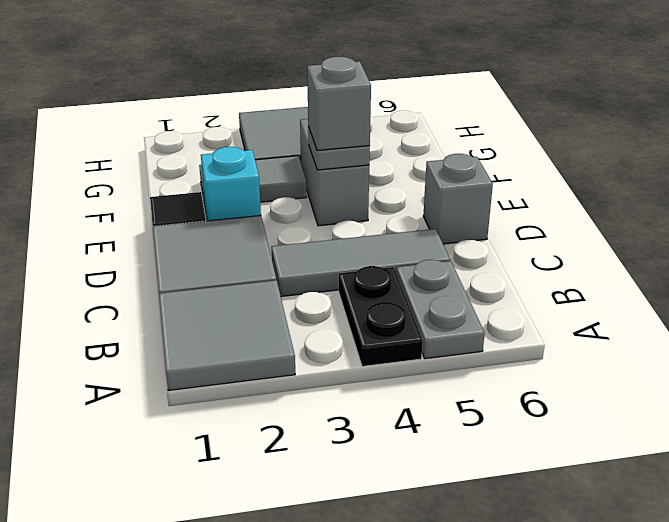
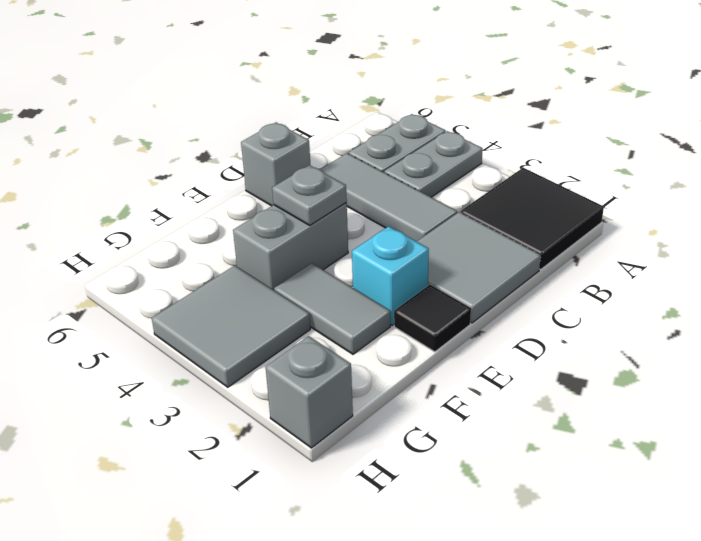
grey 2x2 tile [159,280,295,391] -> black 2x2 tile [461,168,604,269]
black 1x2 plate [339,266,423,366] -> grey 1x2 plate [384,131,483,197]
grey 1x1 brick [307,57,371,150] -> grey 1x1 brick moved to [266,336,353,448]

